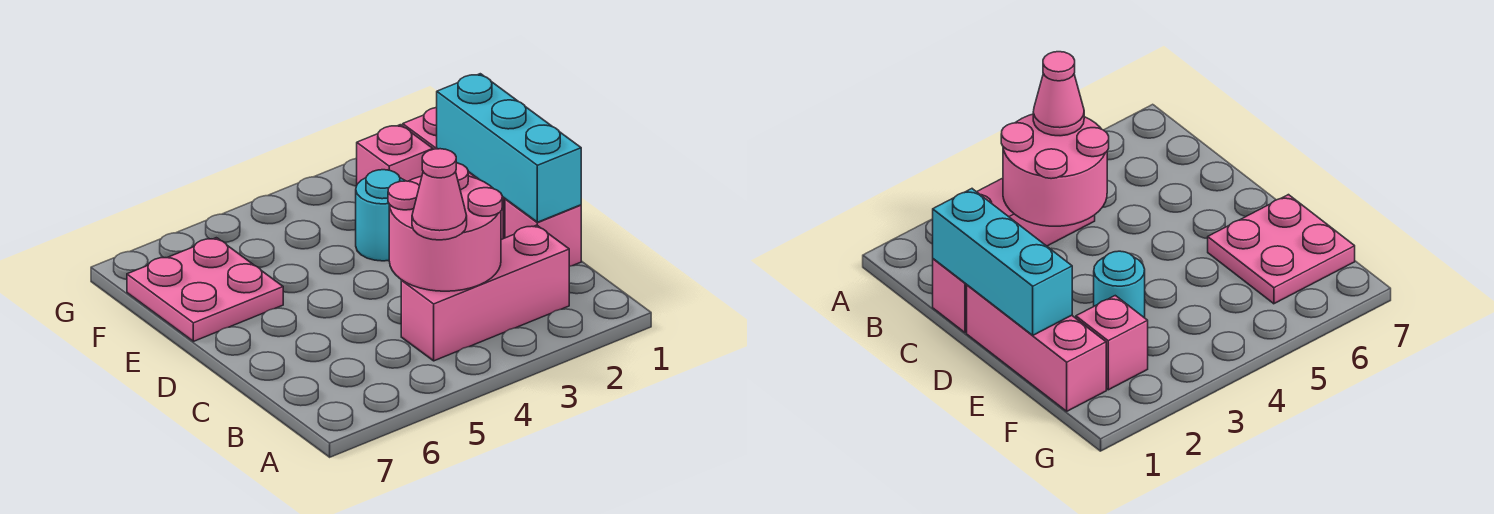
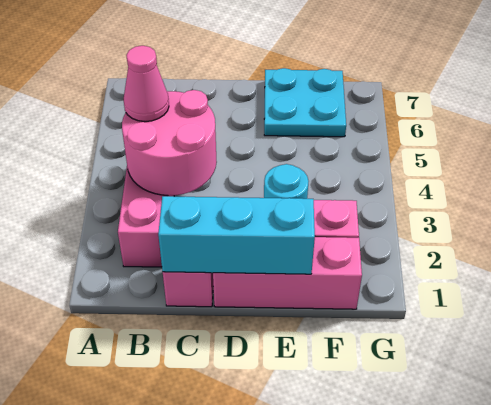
pink 2x2 plate [127,238,283,341] -> cyan 2x2 plate [264,68,346,137]

